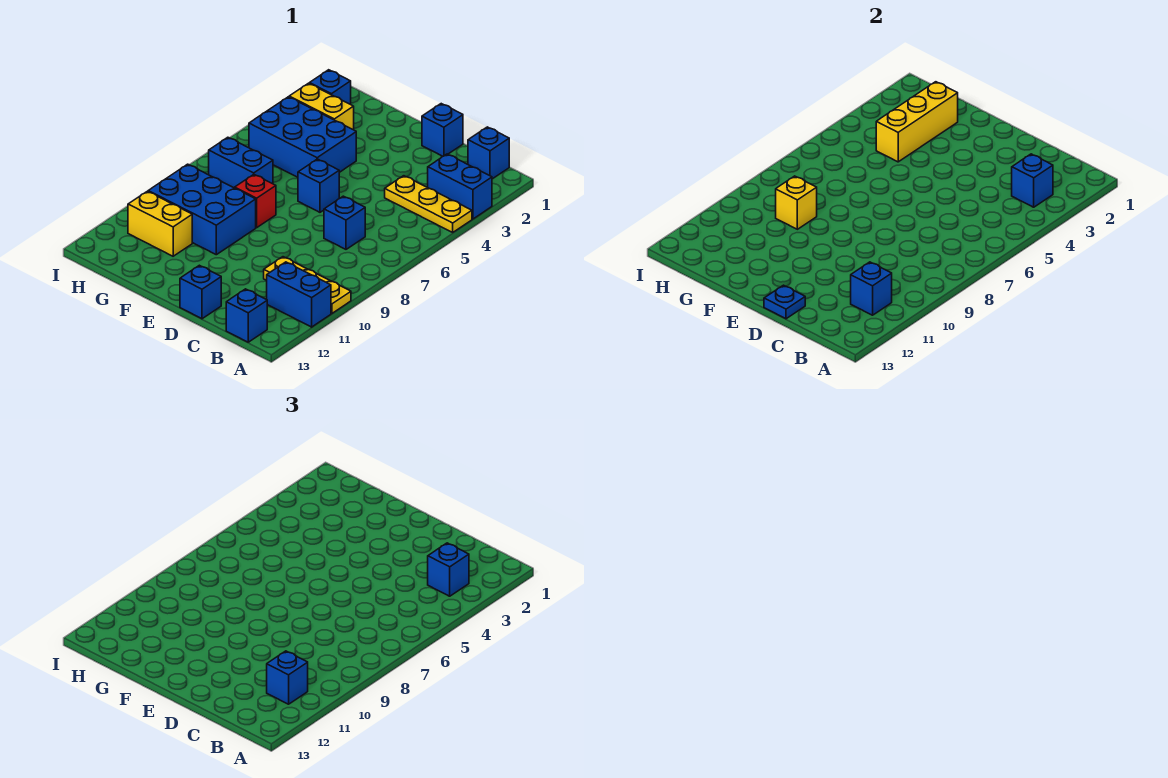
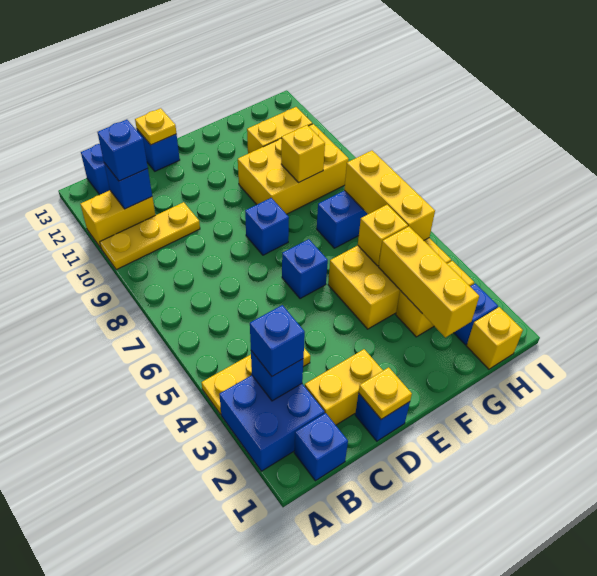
blue 1x2 brick [428,154,492,219] -> blue 2x2 brick [219,375,325,471]
blue 1x2 brick [267,262,331,327] -> yellow 1x2 brick [81,190,155,248]
none -> yellow 1x2 brick [305,349,383,425]
blue 1x1 brick [324,196,365,249] -> blue 1x1 brick moved to [245,198,289,255]
none -> yellow 1x1 plate [359,367,412,419]
blue 1x1 plate [764,285,805,319] -> yellow 1x1 plate [135,108,176,145]
blue 2x3 brick [249,97,356,177] -> yellow 2x3 brick [328,238,451,329]
red 1x1 brick [235,175,276,228] -> none
blue 2x3 brick [148,164,256,255] -> yellow 2x3 brick [238,124,349,214]
none -> yellow 1x1 brick [358,205,408,266]
none -> yellow 1x1 brick [467,307,523,369]
none -> yellow 1x3 brick [344,151,435,240]

